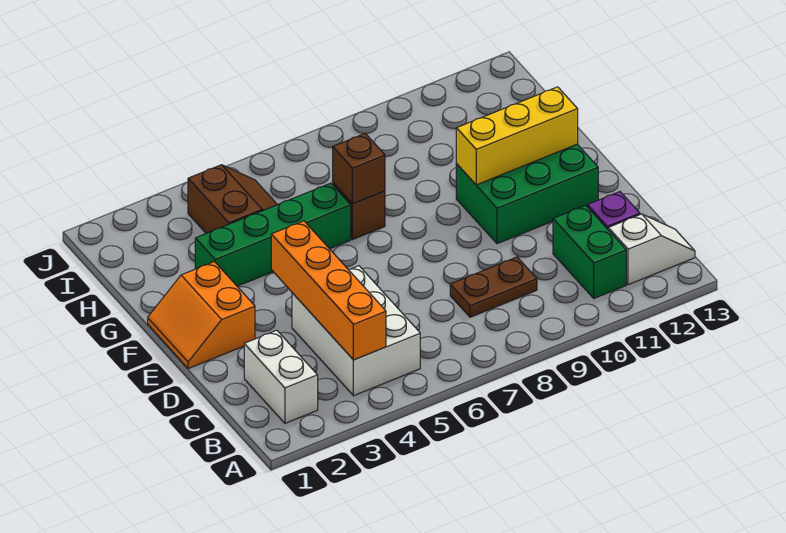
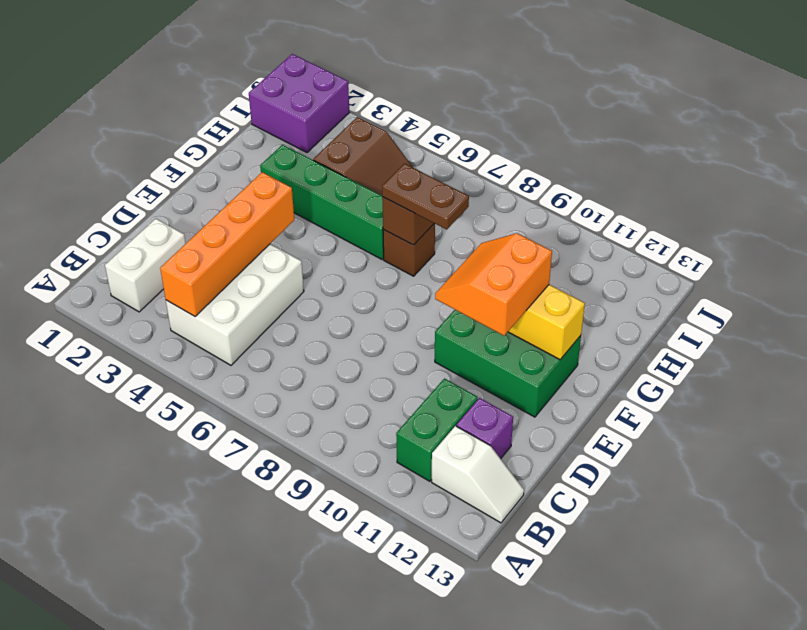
brown 1x2 plate [450,257,537,317] -> brown 1x2 plate moved to [382,164,469,230]
orange 2x2 slope [148,262,255,369] -> orange 2x2 slope moved to [435,233,552,336]
none -> purple 2x2 brick [249,54,349,152]

